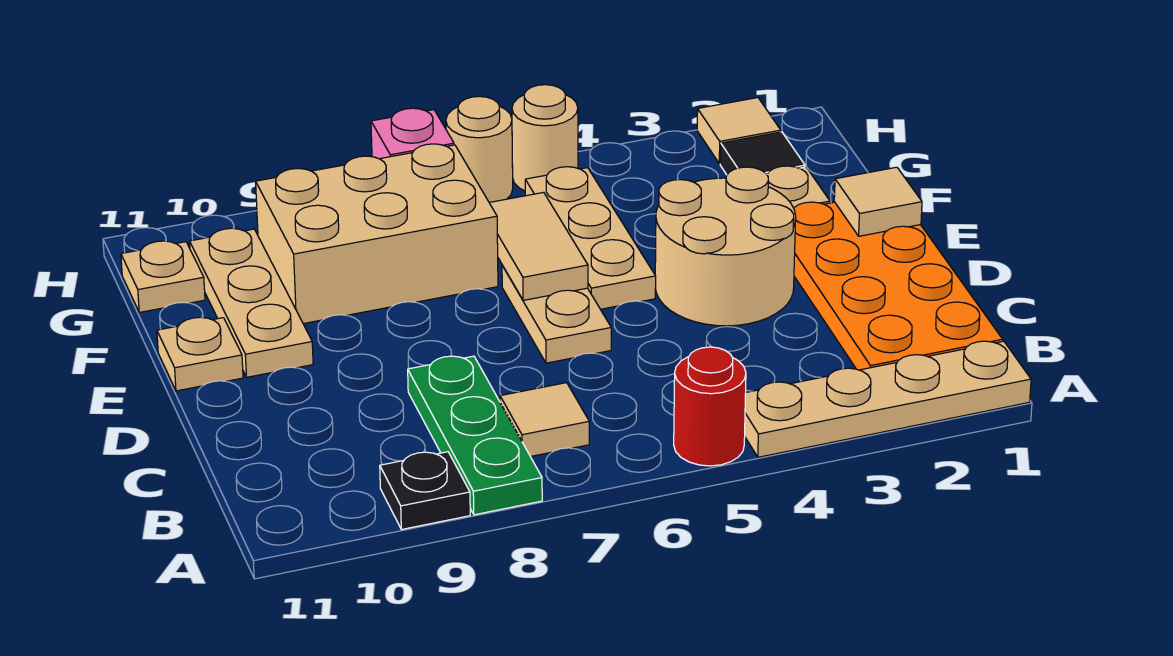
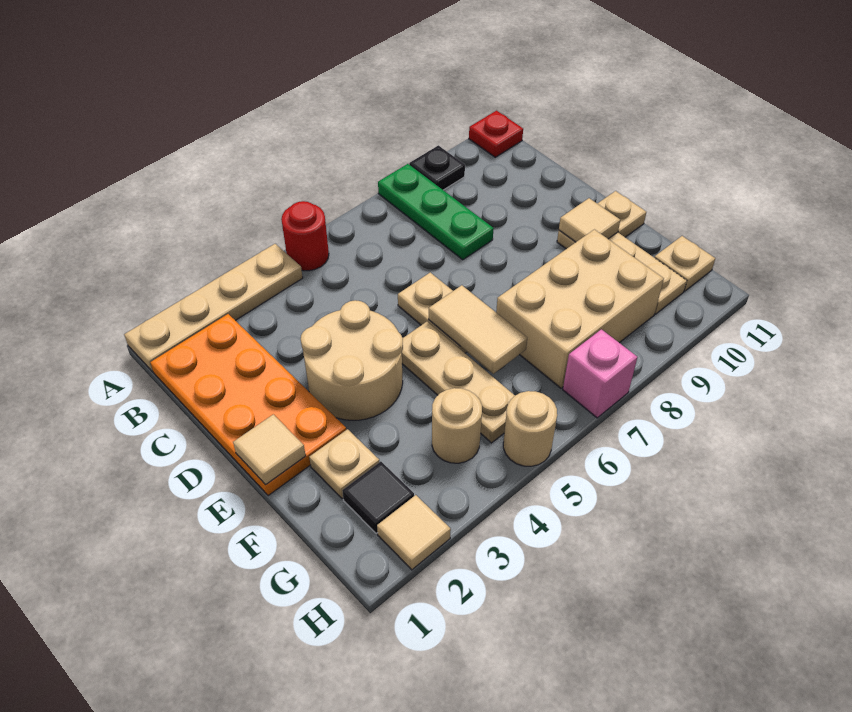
none -> red 1x1 plate [469,111,523,157]
tan 1x1 tile [500,383,589,457] -> tan 1x1 tile moved to [559,198,620,242]
tan 1x1 round brick [446,96,513,202] -> tan 1x1 round brick moved to [432,388,482,463]

